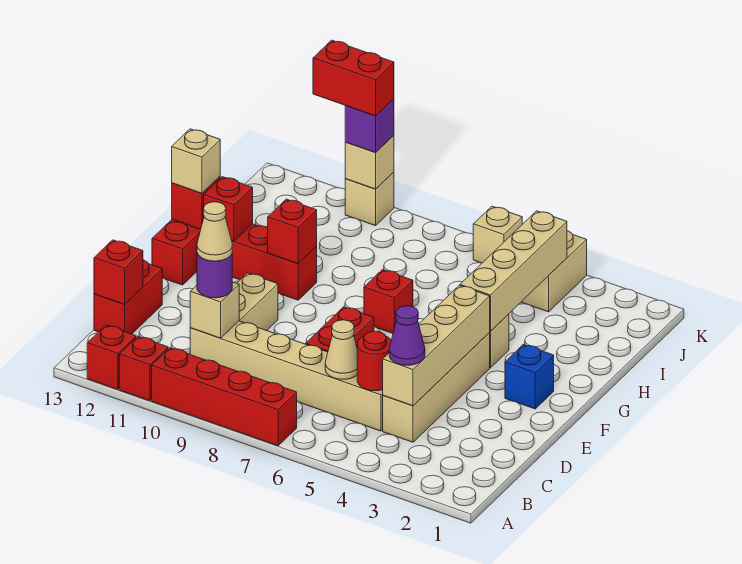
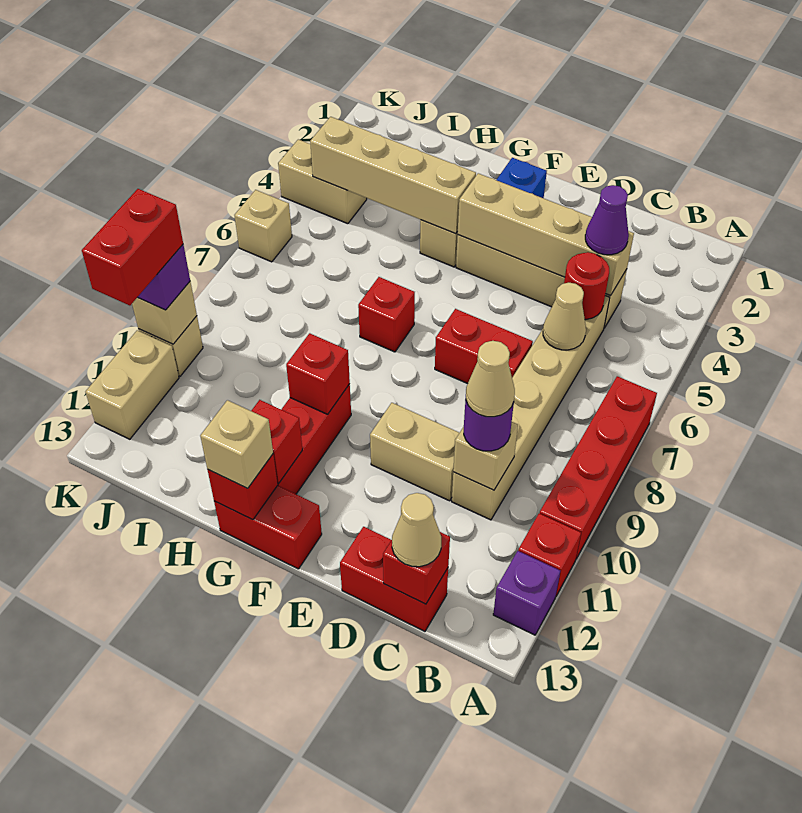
red 1x1 brick [87,325,136,390] -> purple 1x1 brick [493,551,560,635]
none -> tan 1x1 cone [392,493,441,567]
none -> tan 1x2 brick [85,330,179,439]

